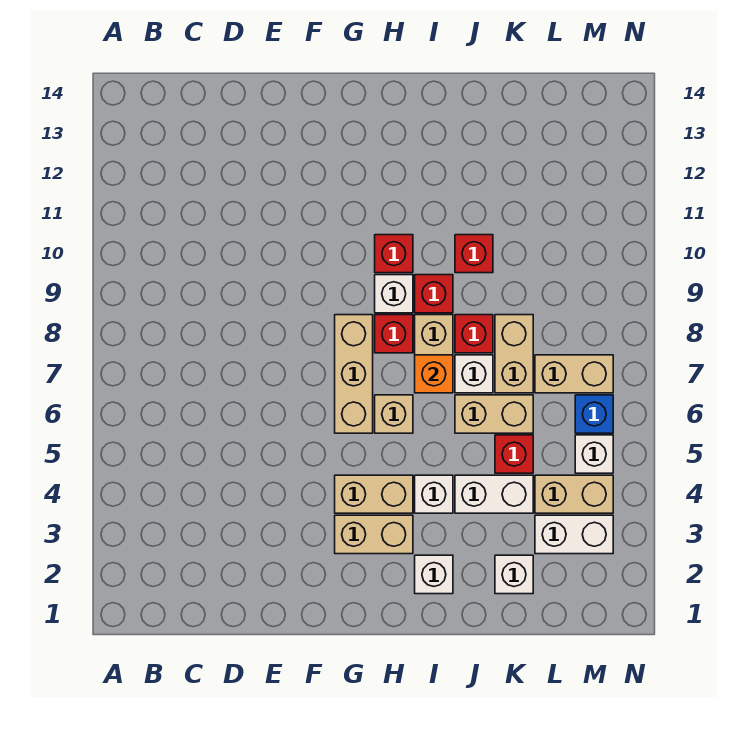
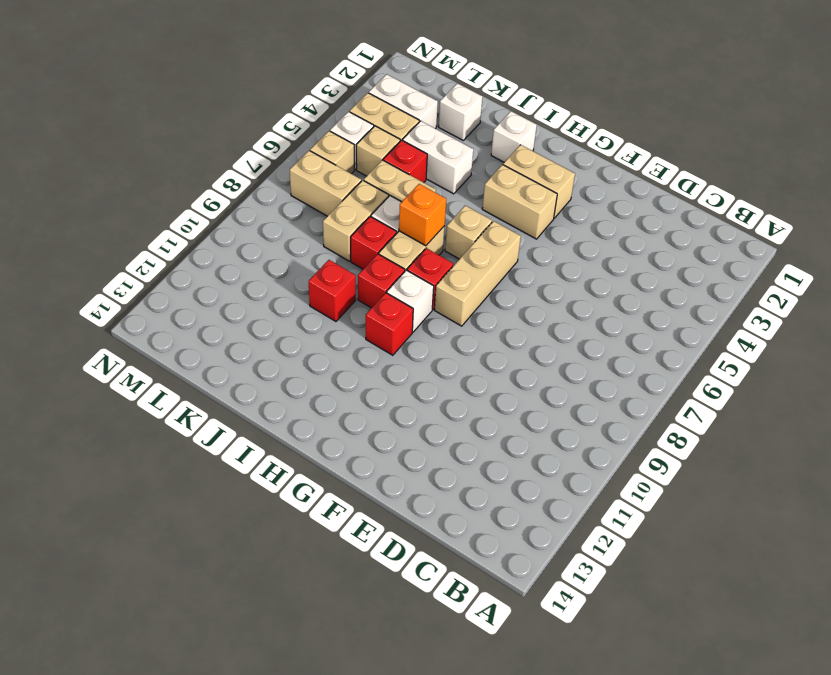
white 1x1 brick [415,475,453,513] -> none
none -> tan 1x1 brick [356,126,400,176]
blue 1x1 brick [575,395,613,433] -> tan 1x1 brick [310,131,354,174]

